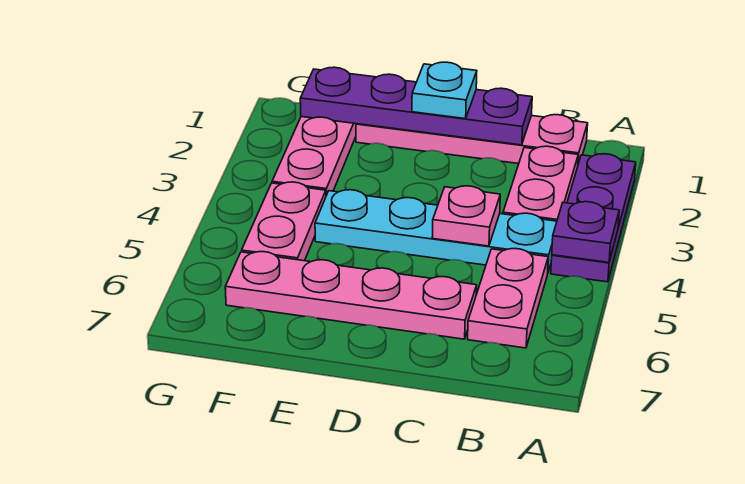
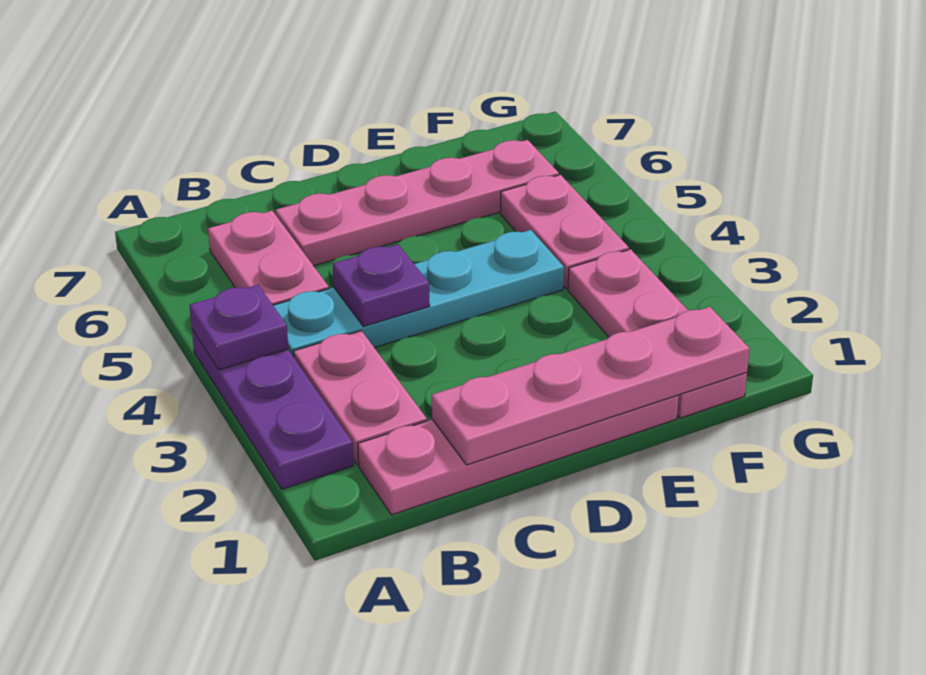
purple 1x4 plate [300,67,532,145] -> pink 1x4 plate [432,307,750,465]
pink 1x1 plate [432,186,500,246] -> purple 1x1 plate [333,244,430,326]
cyan 1x1 plate [412,62,477,119] -> none

